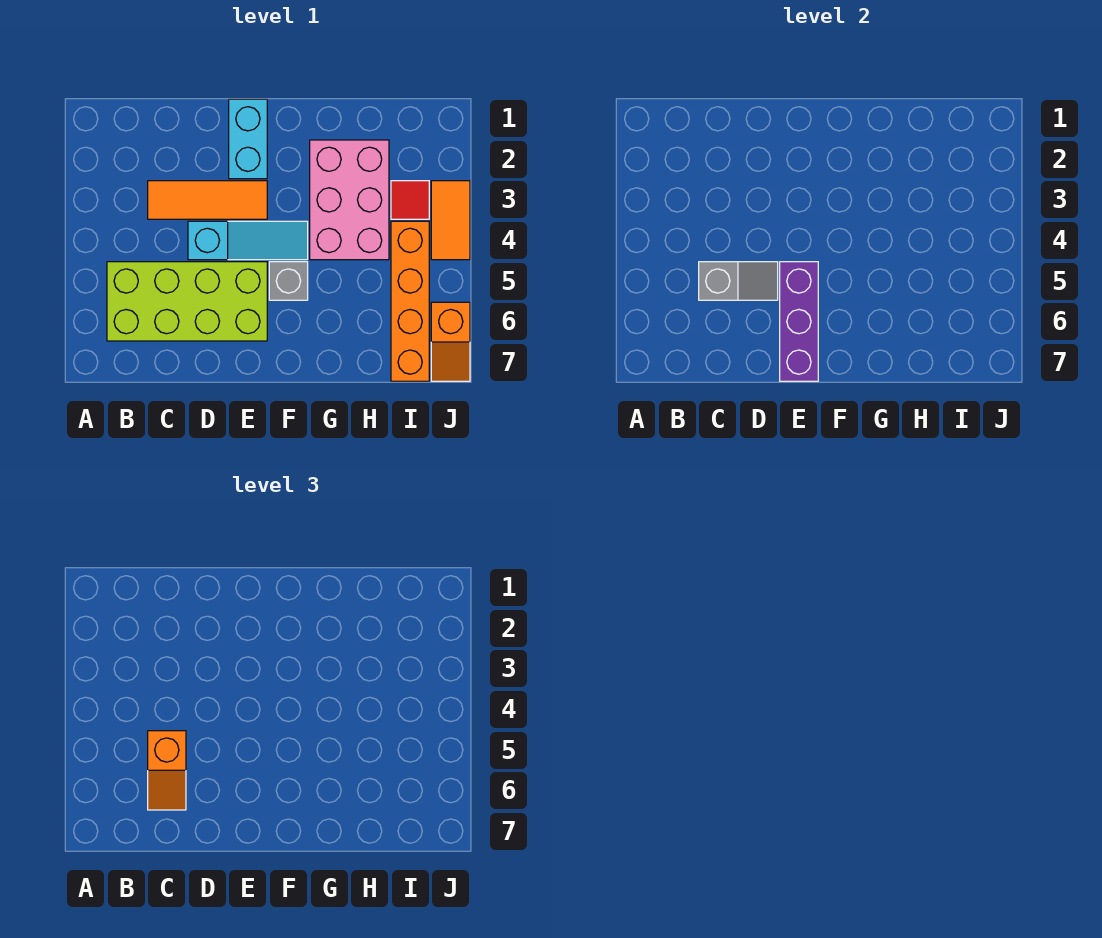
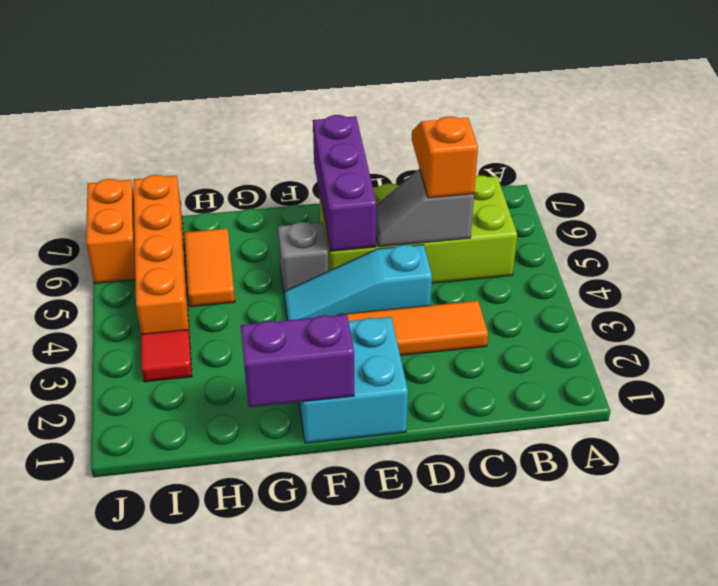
cyan 1x2 brick [229,99,267,179] -> cyan 2x2 brick [299,317,408,443]
none -> purple 1x2 brick [241,314,354,407]
pink 2x3 brick [310,140,389,260] -> none
orange 1x2 tile [431,181,470,260] -> orange 1x2 tile moved to [185,228,235,307]
orange 1x2 slope [431,302,470,381] -> orange 1x2 brick [86,179,135,283]

